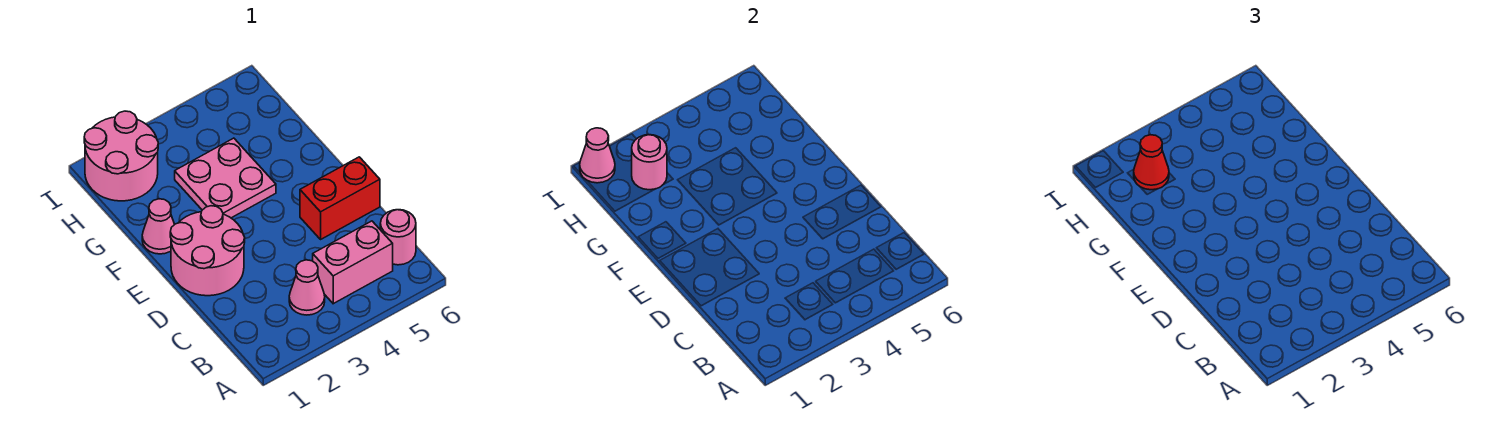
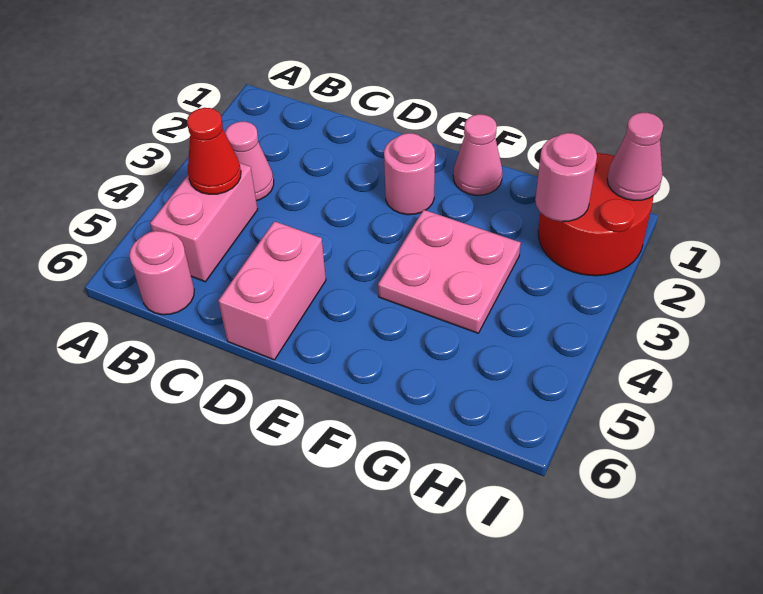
pink 2x2 round brick [170,206,245,296] -> pink 1x1 round brick [384,133,435,215]
red 1x2 brick [300,157,380,239] -> pink 1x2 brick [218,221,326,360]
pink 2x2 round brick [84,111,158,201] -> red 2x2 round brick [538,152,653,276]
red 1x1 cone [1134,135,1169,190] -> red 1x1 cone moved to [187,108,241,194]

